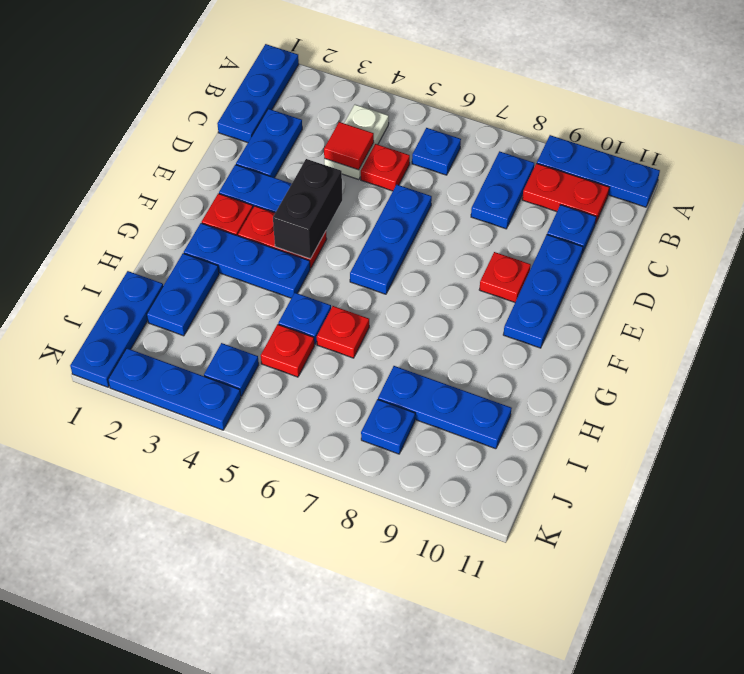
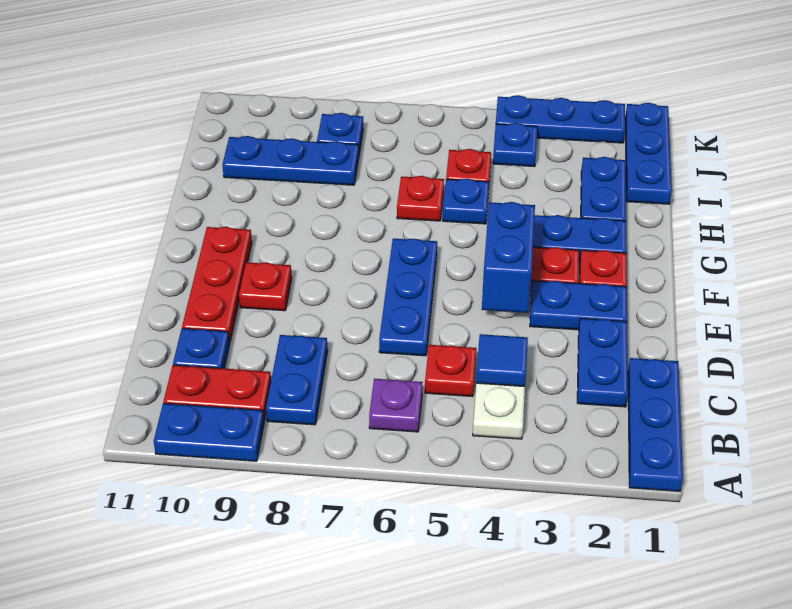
blue 1x3 plate [537,135,660,207] -> blue 1x2 plate [154,403,264,461]
blue 1x1 plate [412,128,461,175] -> purple 1x1 plate [369,379,423,432]
red 1x1 tile [324,122,374,170] -> blue 1x1 tile [476,334,528,387]
blue 1x3 plate [503,235,583,348] -> red 1x3 plate [182,227,252,342]
black 1x2 brick [273,159,342,259] -> blue 1x2 brick [482,202,535,313]

